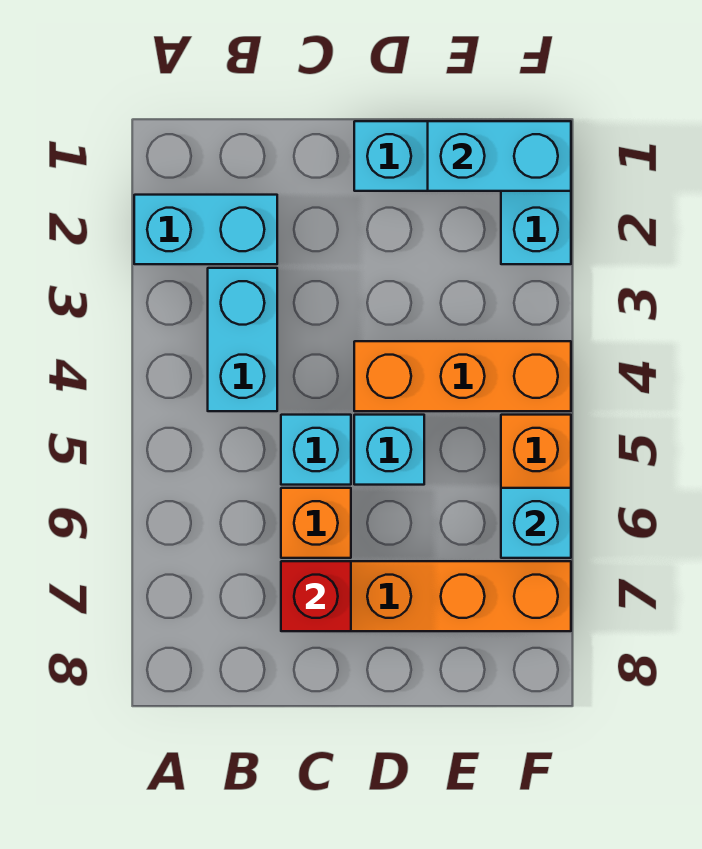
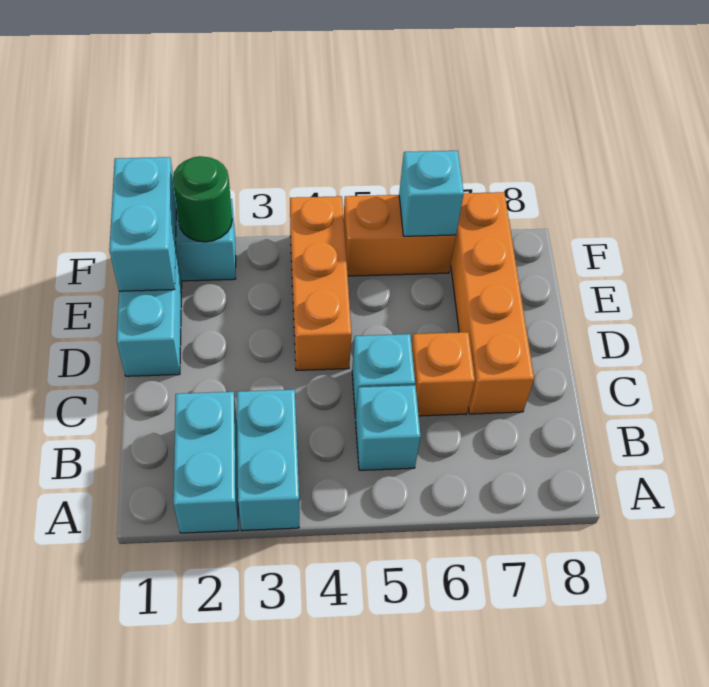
cyan 1x2 brick [208,268,277,411] -> cyan 1x2 brick turned to [237,390,299,531]
red 1x1 brick [281,561,351,631] -> none
cyan 1x1 brick [354,415,424,485] -> cyan 1x1 brick moved to [356,385,421,470]
none -> green 1x1 round brick [173,156,232,242]

